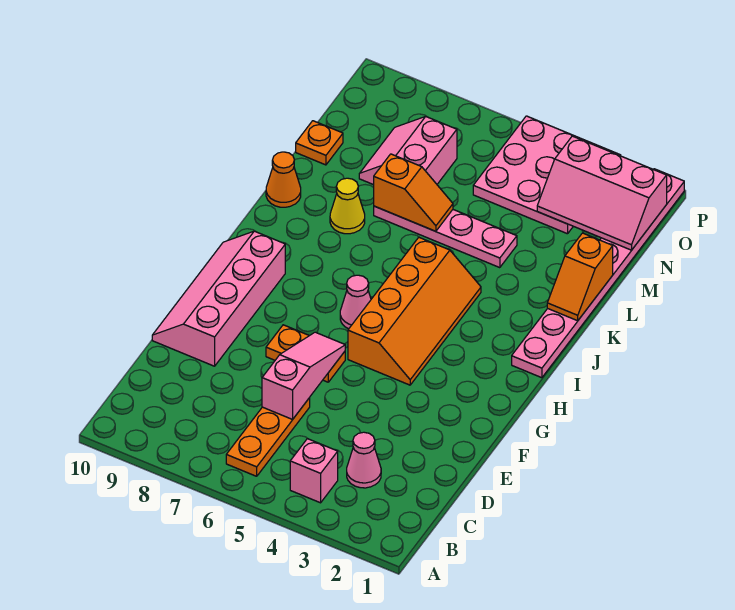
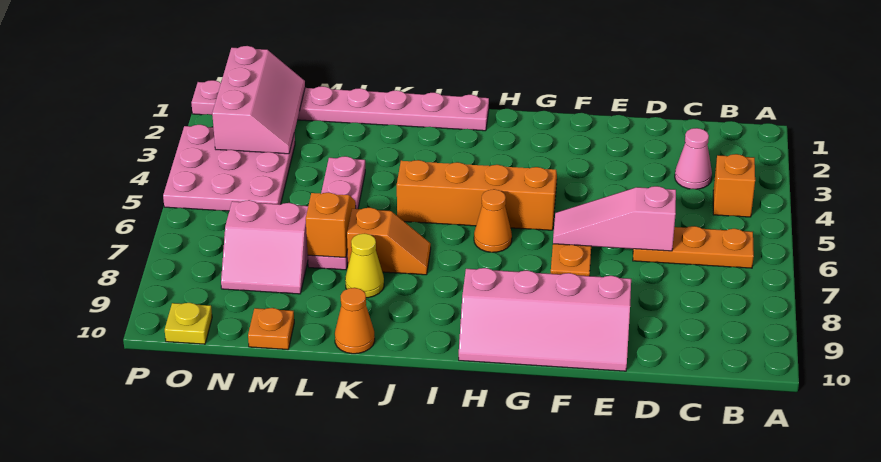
pink 1x1 brick [290,439,338,503] -> orange 1x1 brick [713,154,755,217]
pink 1x1 cone [340,275,371,329] -> orange 1x1 cone [474,189,512,252]
orange 1x2 slope [547,233,613,321] -> orange 1x2 slope moved to [347,208,431,275]
none -> yellow 1x1 plate [165,303,212,344]

